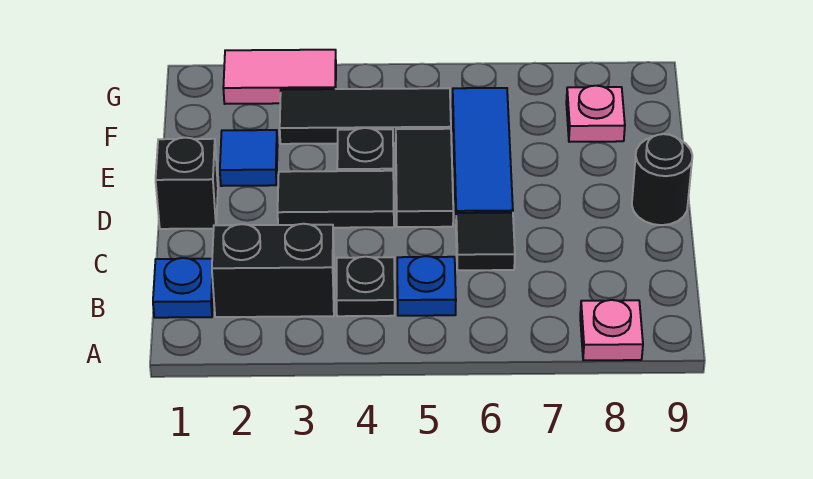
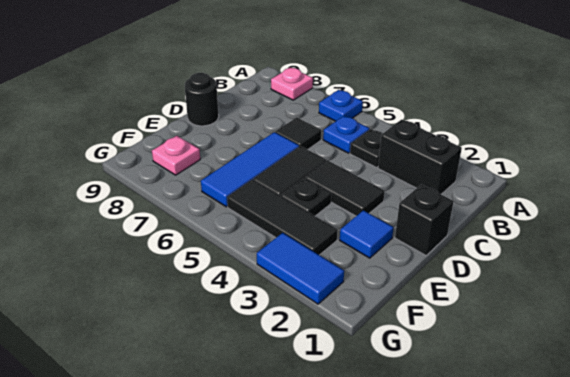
blue 1x1 plate [153,258,213,318] -> blue 1x1 plate moved to [319,90,363,121]
pink 1x2 tile [223,50,336,104] -> blue 1x2 tile [257,233,344,304]

